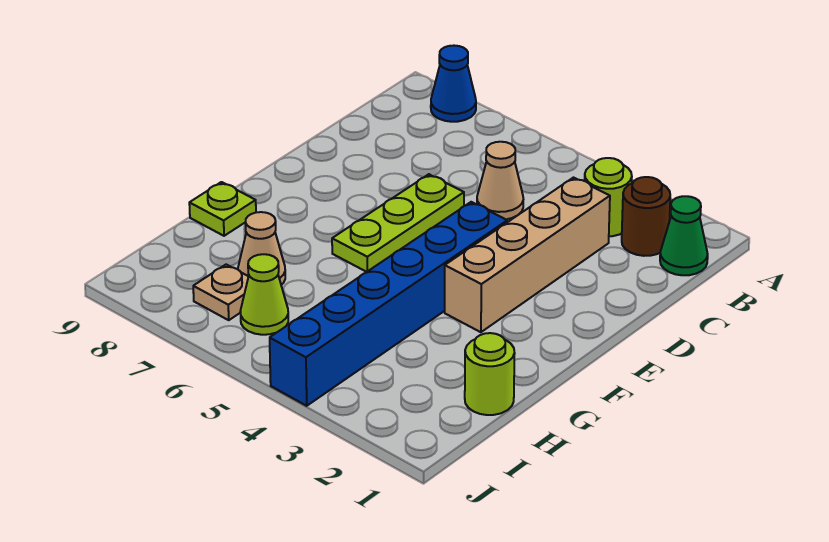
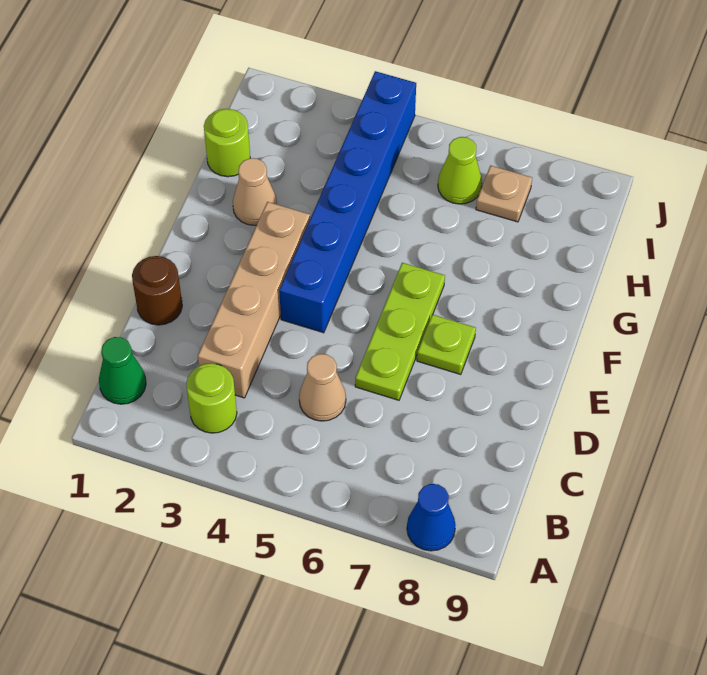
brown 1x1 round brick [622,177,670,256] -> brown 1x1 round brick moved to [132,256,182,325]
lime 1x1 plate [189,182,256,236] -> lime 1x1 plate moved to [417,315,476,375]
tan 1x1 cone [238,212,285,285] -> tan 1x1 cone moved to [233,158,277,225]

